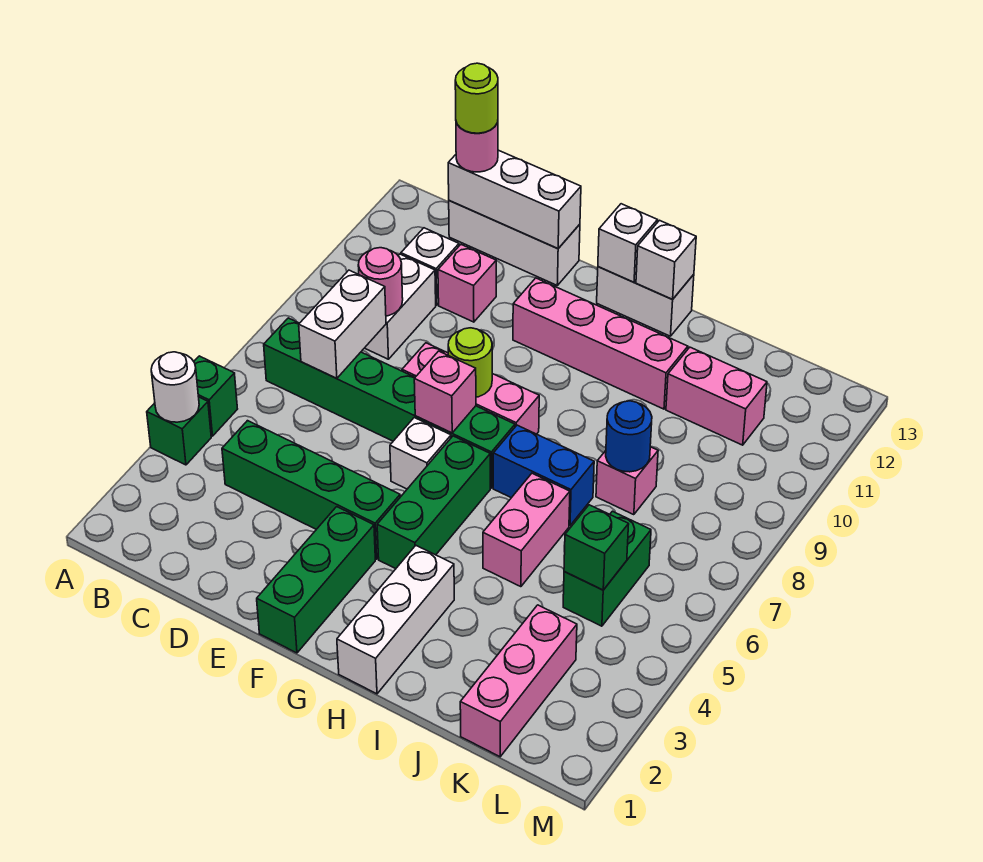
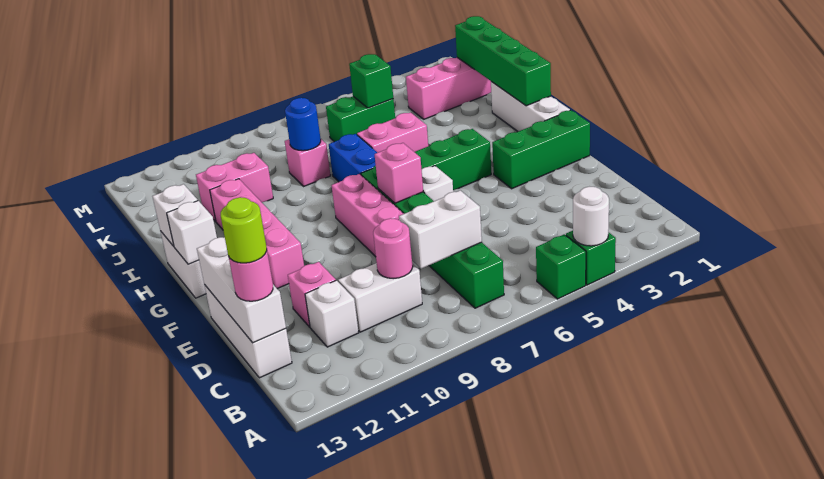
green 1x4 brick [222,421,400,559] -> green 1x4 brick moved to [455,16,551,106]
lime 1x1 round brick [448,328,492,397] -> none
white 1x3 brick [337,546,454,694] -> white 1x3 brick turned to [491,82,570,132]
pink 1x2 brick [666,347,767,445] -> pink 1x2 brick turned to [196,153,273,221]

